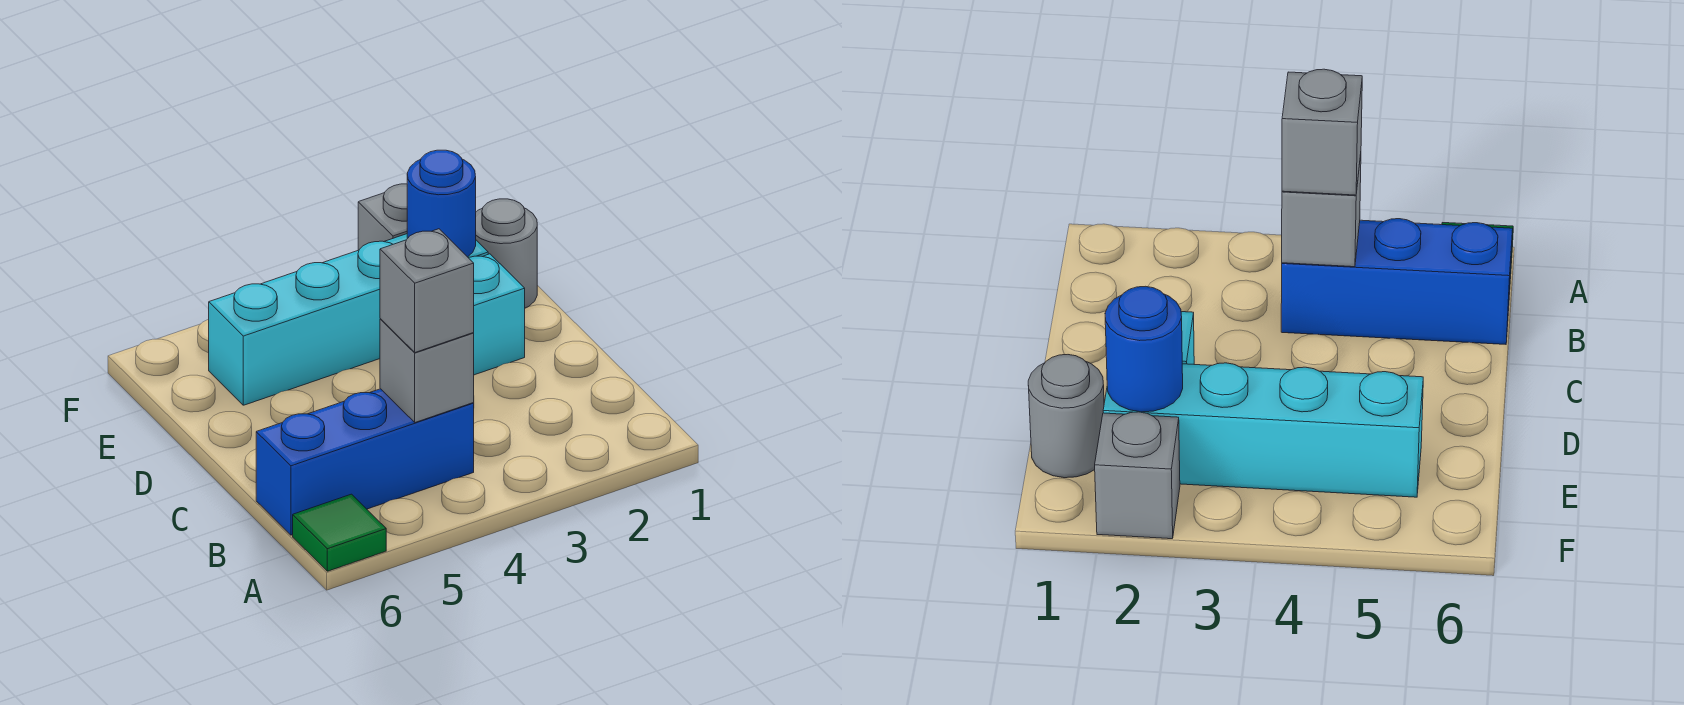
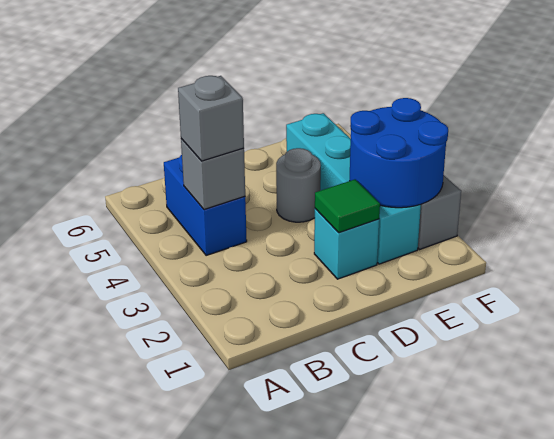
green 1x1 tile [293,494,386,571] -> green 1x1 tile moved to [315,179,380,233]
blue 1x3 brick [256,389,474,535] -> blue 1x2 brick [164,155,247,256]
grey 1x1 round brick [476,199,537,308] -> grey 1x1 round brick moved to [276,148,321,222]
blue 1x1 round brick [407,150,476,257] -> blue 2x2 round brick [350,98,448,208]

